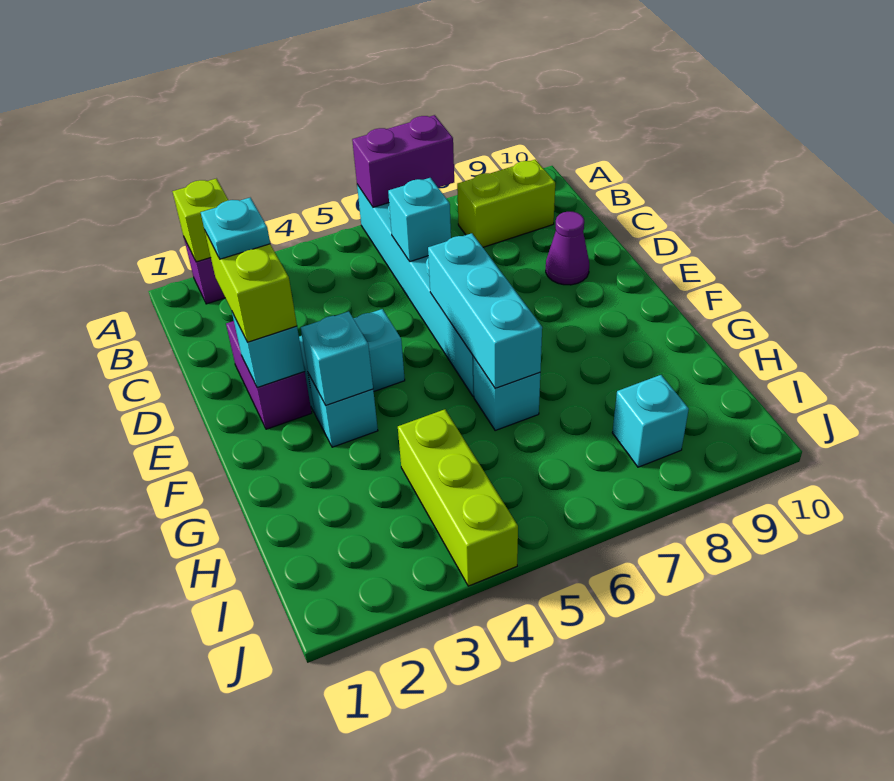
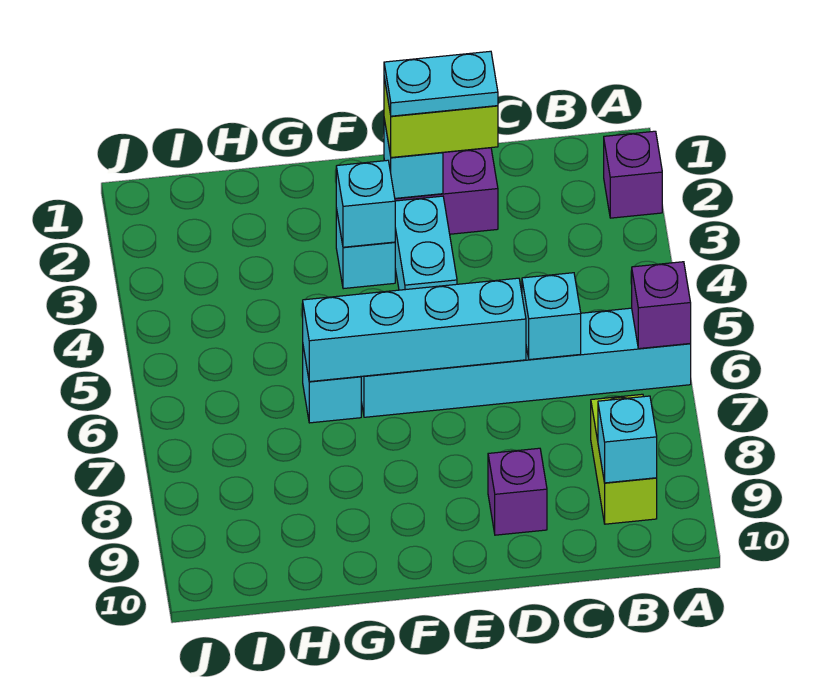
lime 1x1 brick [173,179,228,262] -> none
purple 1x2 brick [352,115,454,207] -> purple 1x1 brick [632,262,691,349]
cyan 1x1 plate [201,198,270,259] -> cyan 1x2 plate [384,51,498,116]
purple 1x1 cone [546,212,589,285] -> purple 1x1 brick [488,448,547,535]
cyan 1x3 brick [428,233,542,389] -> cyan 1x4 brick [303,278,526,382]
lime 1x3 brick [398,409,518,586] -> none
cyan 1x1 brick [612,375,689,467] -> cyan 1x1 brick moved to [598,396,657,483]

